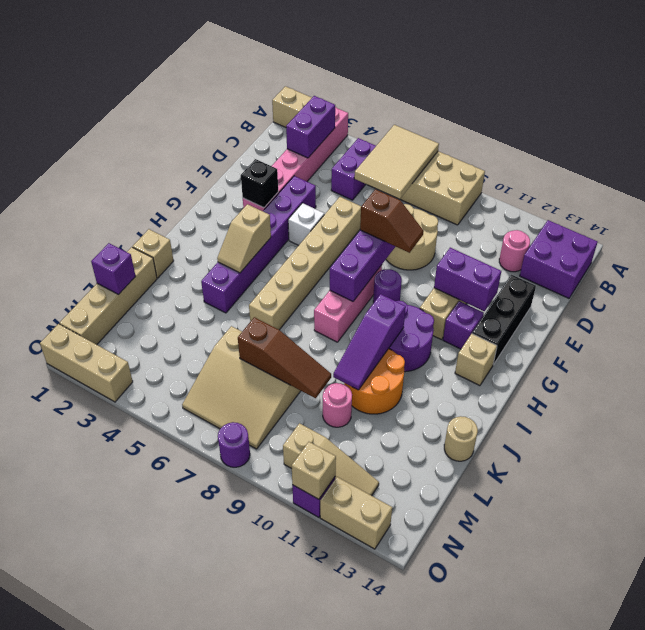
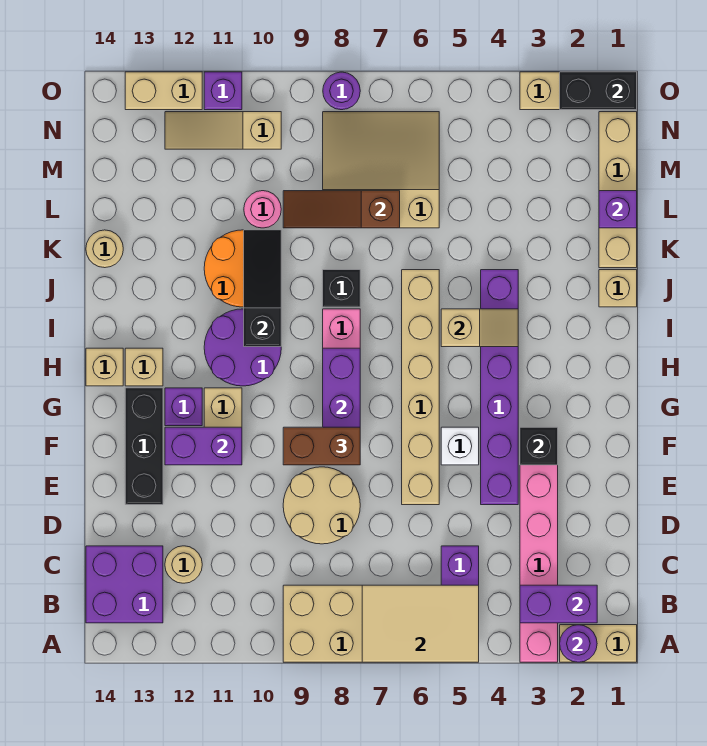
tan 2x3 tile [354,125,439,199] -> tan 2x3 tile turned to [362,585,479,662]
purple 1x2 brick [286,96,335,158] -> purple 1x2 brick turned to [520,585,597,623]
pink 1x1 round brick [499,230,530,272] -> tan 1x1 round brick [165,546,202,583]
brown 1x2 slope [360,189,424,253] -> brown 1x2 brick [283,427,360,465]
purple 1x1 round brick [373,269,402,302] -> purple 1x1 round brick moved to [560,625,597,662]
tan 1x2 slope [217,204,271,273] -> tan 1x2 slope turned to [441,309,518,347]
purple 1x3 slope [333,294,406,390] -> black 1x3 slope [244,230,281,347]
none -> black 1x1 brick [323,270,360,307]
none -> black 1x2 brick [560,72,637,110]
tan 1x1 brick [292,442,336,499] -> tan 1x1 brick moved to [86,348,123,386]

